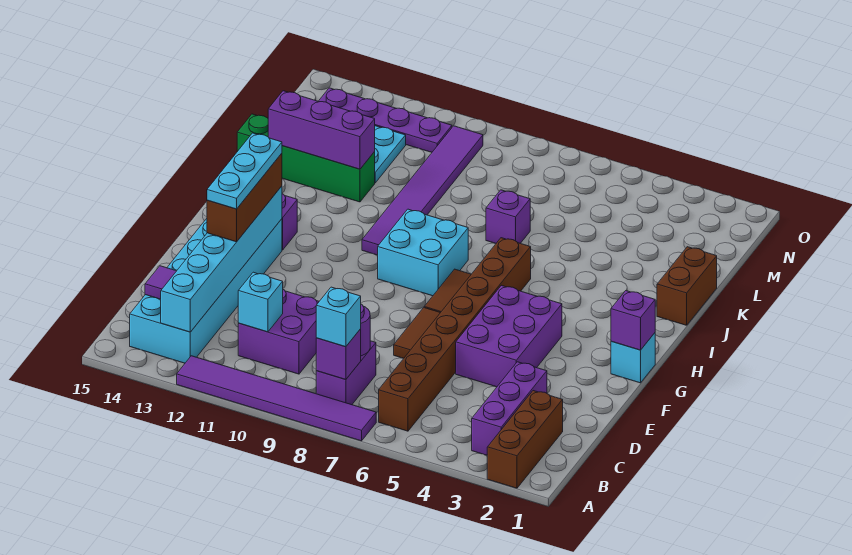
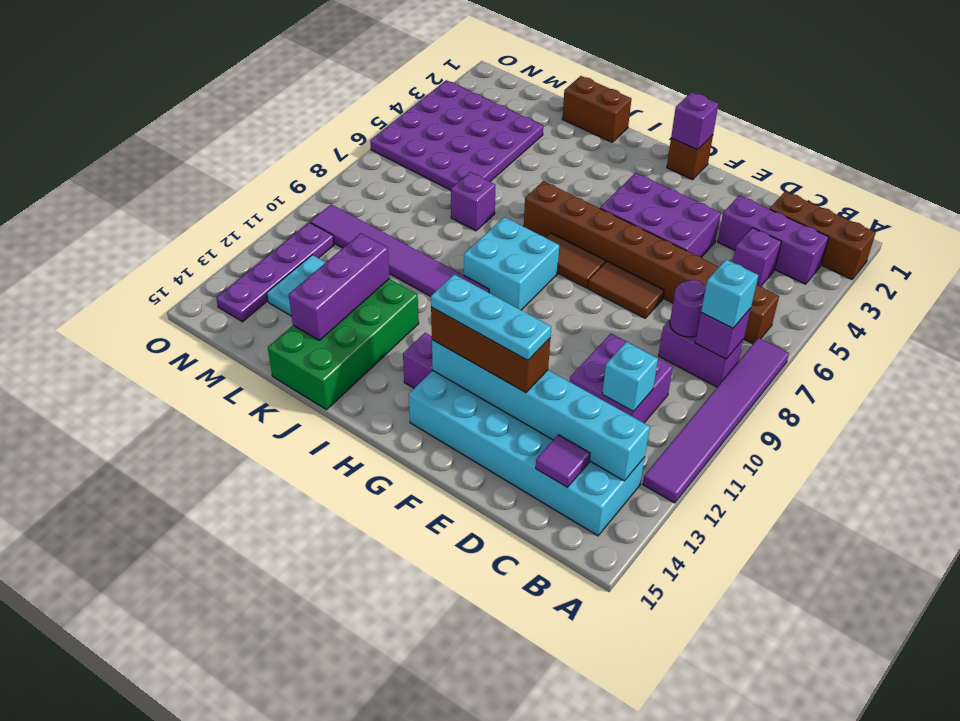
none -> purple 1x1 brick [733,228,781,286]
cyan 1x1 brick [611,333,655,383] -> brown 1x1 brick [667,135,713,180]
green 1x4 brick [237,114,375,202] -> green 2x4 brick [268,279,419,410]
none -> purple 4x4 plate [370,80,543,190]

